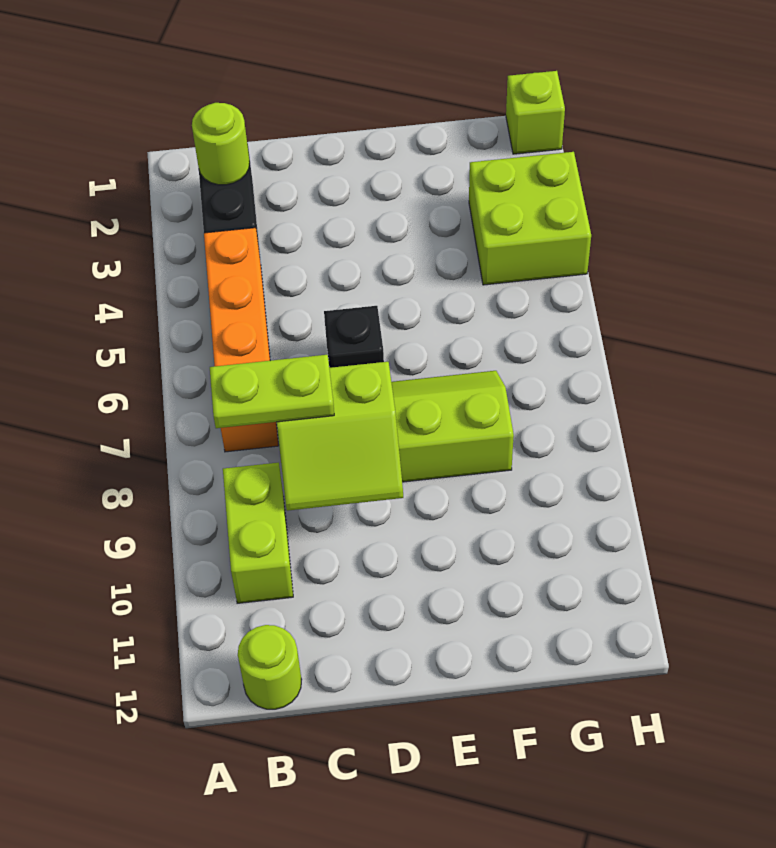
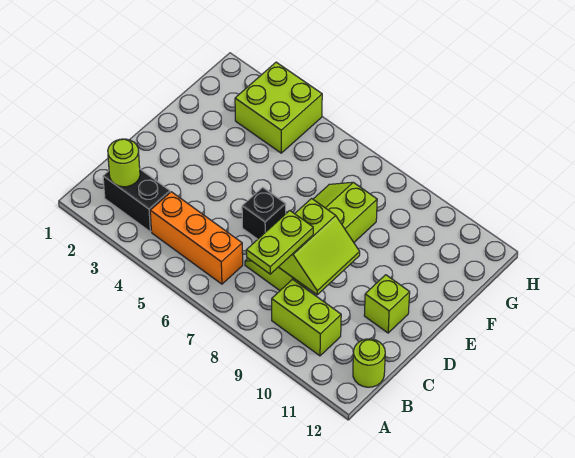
orange 1x4 brick [204,228,279,452] -> orange 1x3 brick [150,192,243,284]
lime 1x1 brick [506,71,565,154] -> lime 1x1 brick moved to [364,275,410,333]

